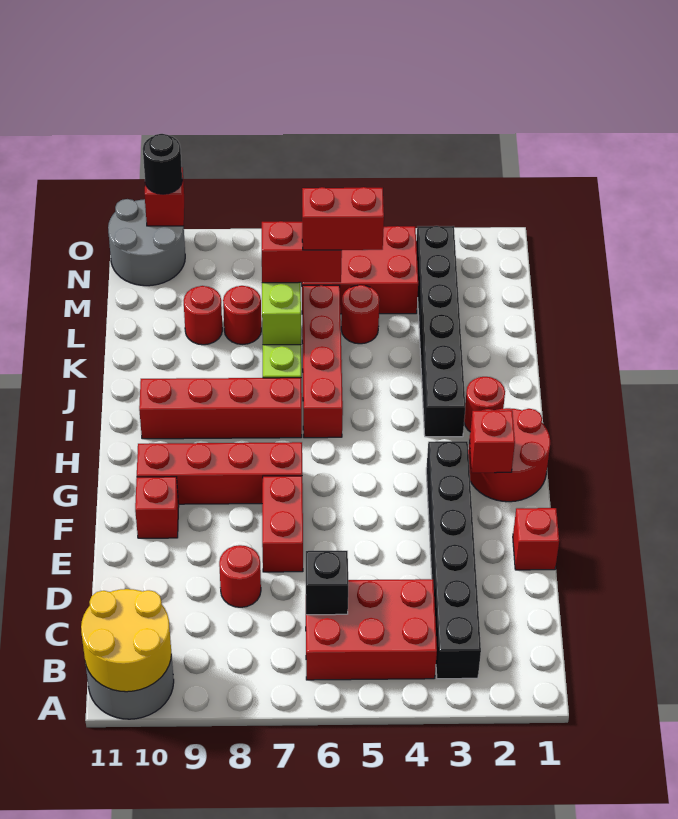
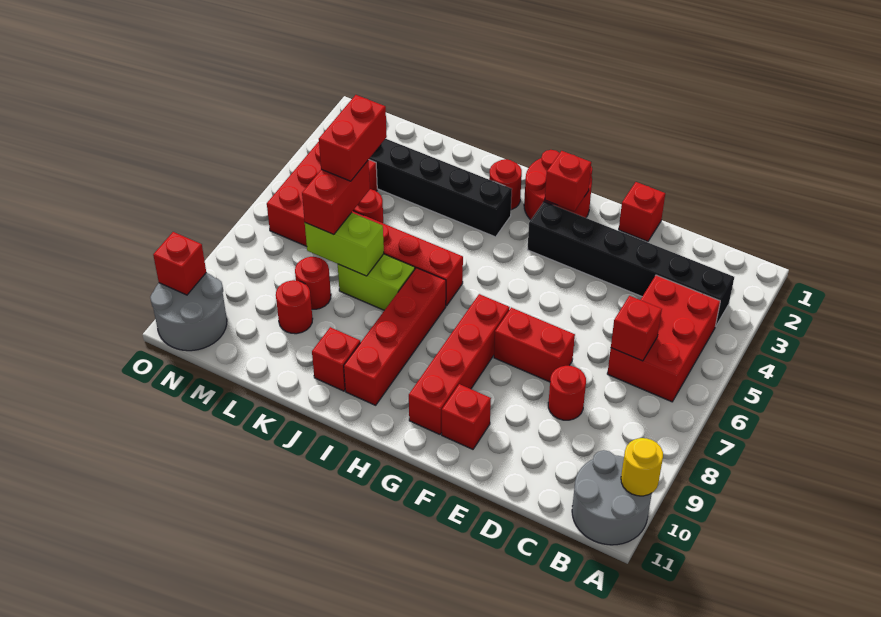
yellow 2x2 round brick [81,589,171,692] -> yellow 1x1 round brick [621,438,663,496]
black 1x1 brick [306,550,348,615] -> red 1x1 brick [611,296,662,361]
none -> red 1x1 brick [312,327,360,391]
black 1x1 round brick [143,134,182,194] -> none

